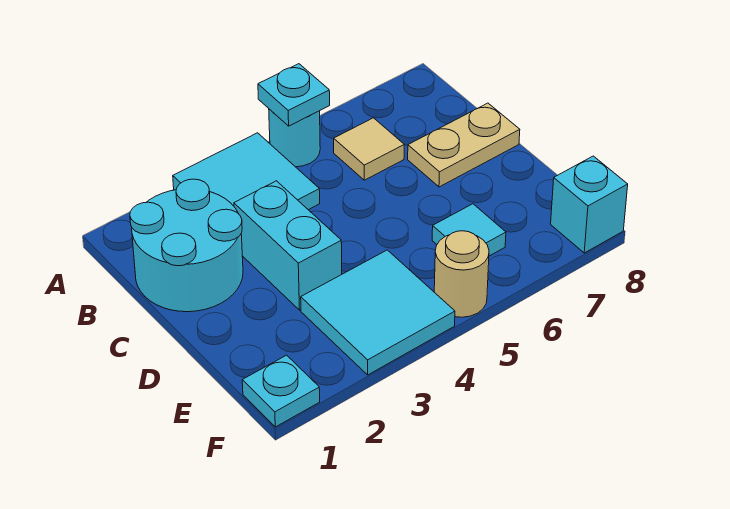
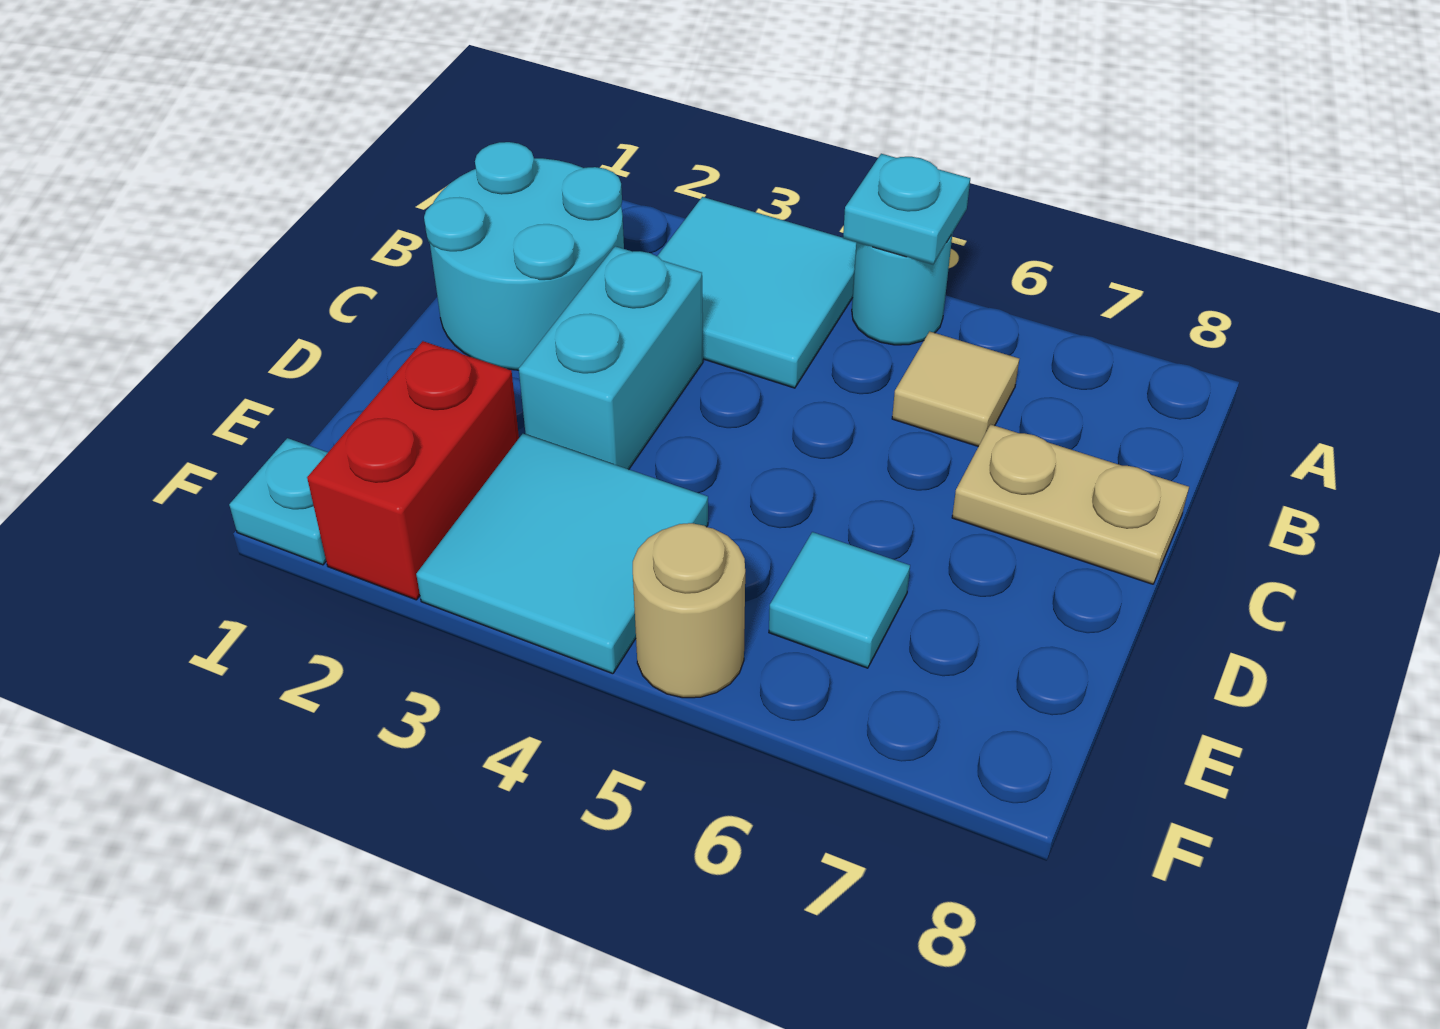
none -> red 1x2 brick [307,341,519,600]
cyan 1x1 brick [551,156,628,253] -> none

